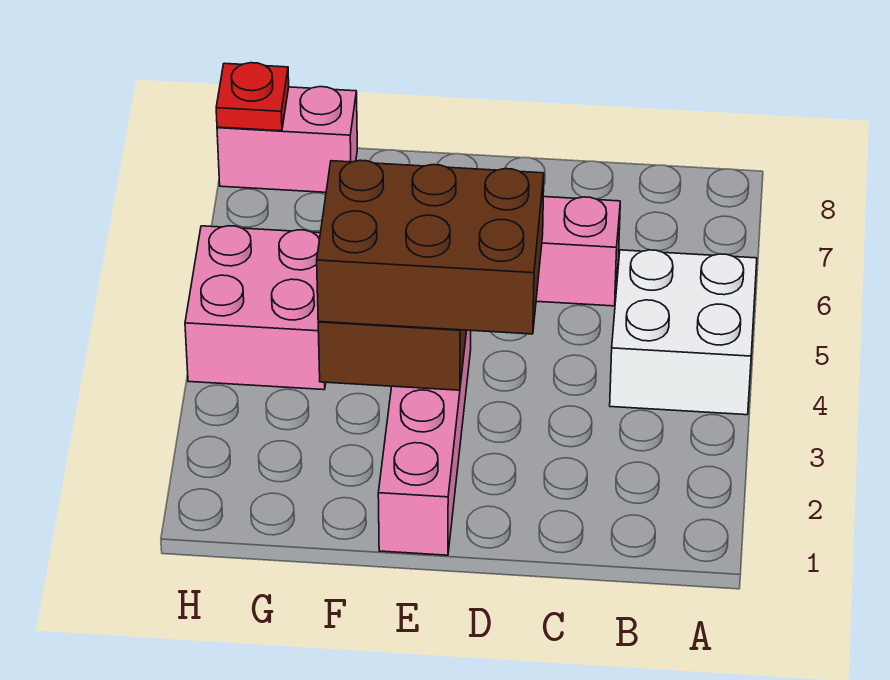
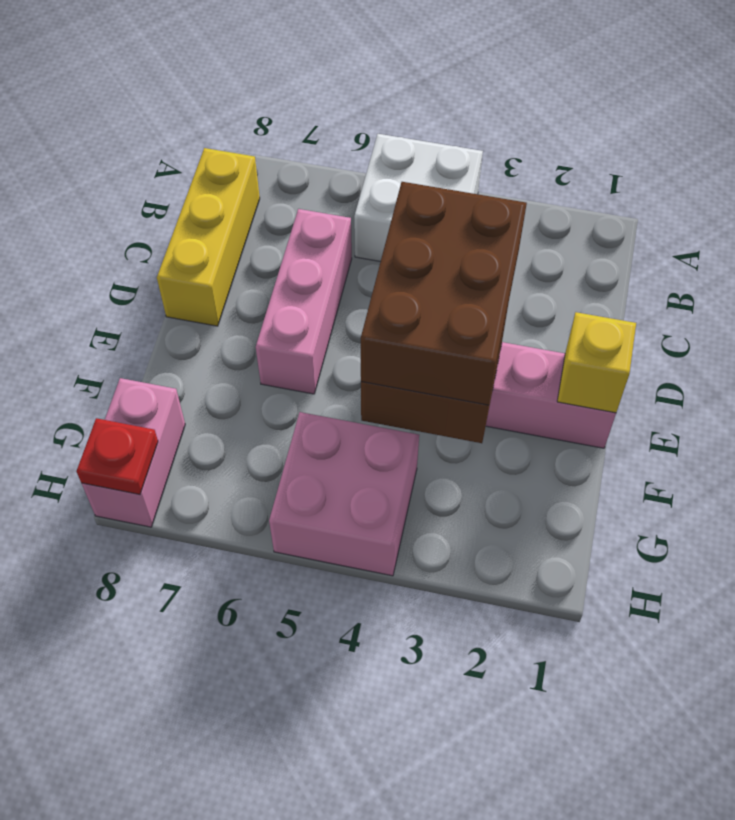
none -> yellow 1x3 brick [157,148,260,326]
none -> yellow 1x1 brick [557,312,636,413]

